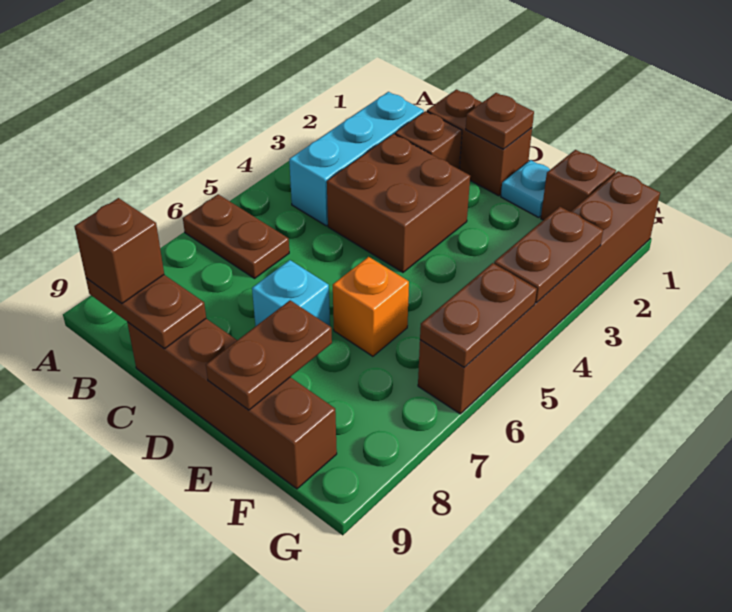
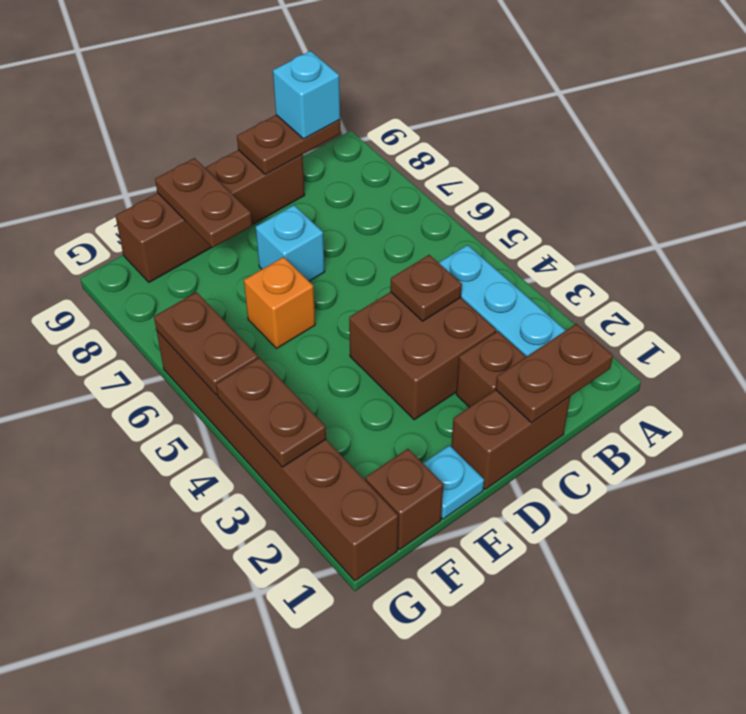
brown 1x2 plate [183,194,289,278] -> brown 1x2 plate moved to [496,324,613,423]
brown 1x1 brick [74,198,164,303] -> cyan 1x1 brick [273,51,340,139]
brown 1x1 plate [466,93,534,149] -> brown 1x1 plate moved to [390,255,462,321]

